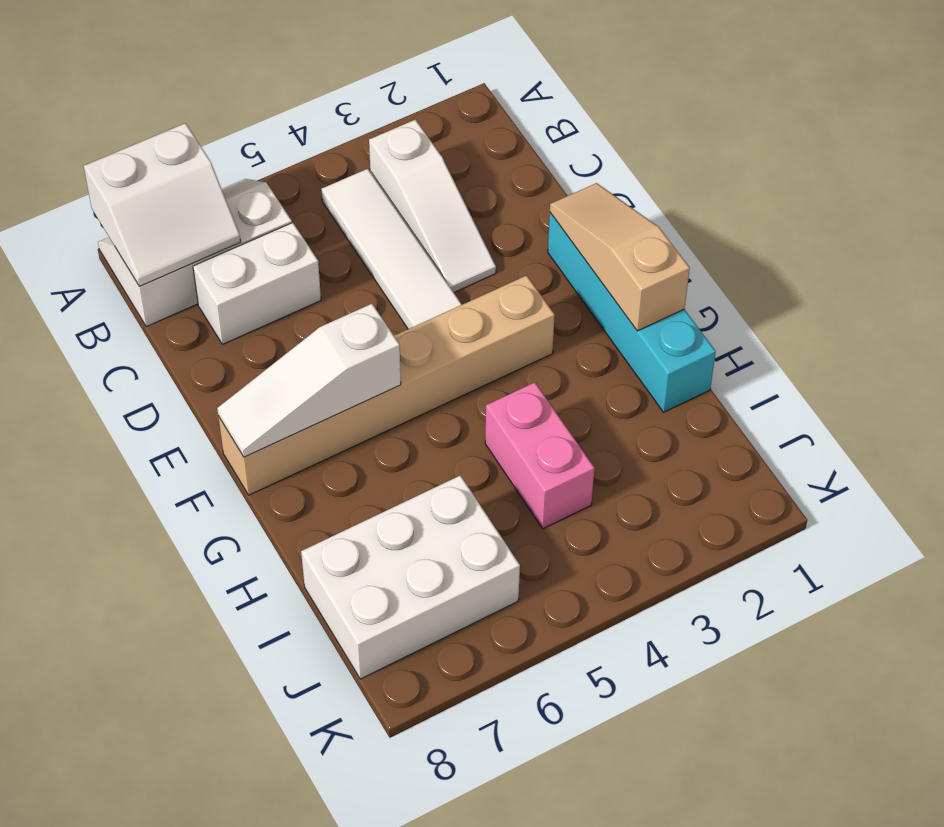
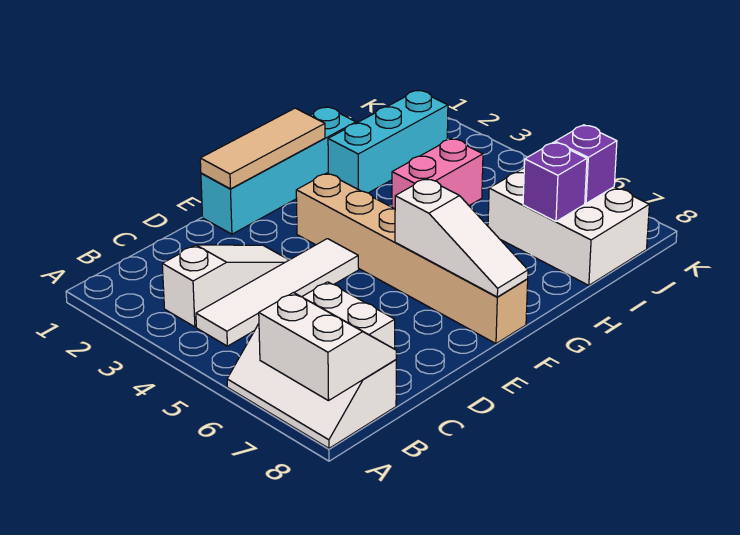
tan 1x3 slope [550,183,690,331] -> tan 1x3 tile [200,108,325,189]
none -> cyan 1x3 brick [328,90,448,193]
none -> purple 1x1 brick [523,142,587,221]
none -> purple 1x1 brick [555,125,617,203]

